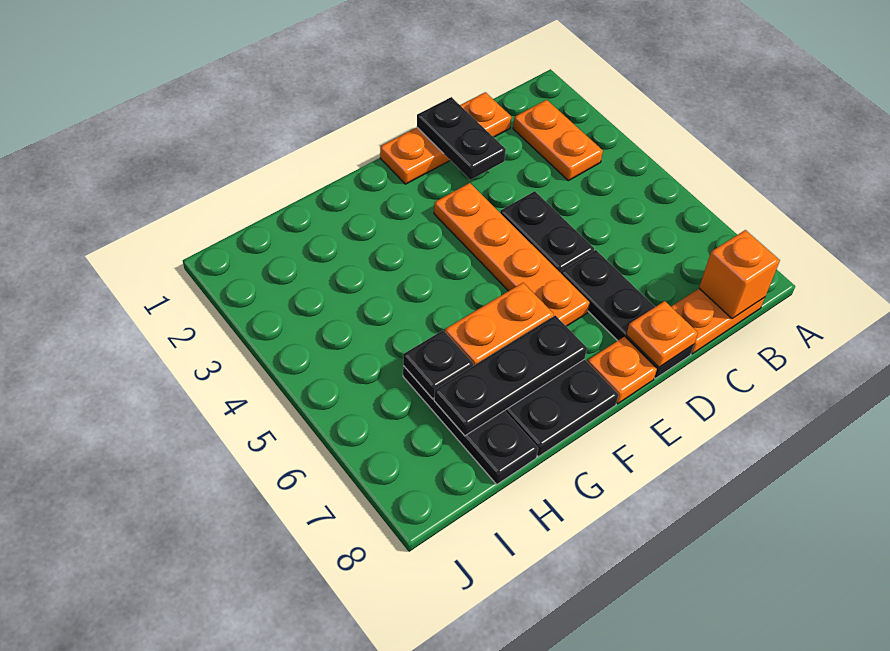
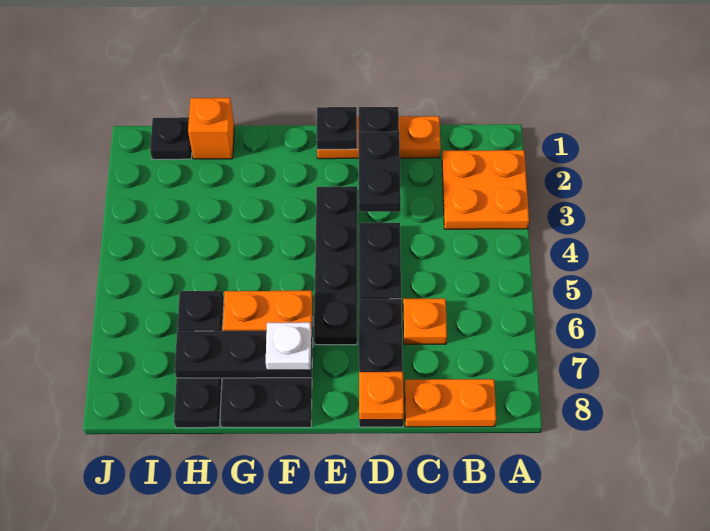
orange 1x2 plate [513,100,603,181] -> orange 2x2 plate [442,150,529,229]
orange 1x1 brick [699,230,780,319] -> orange 1x1 brick moved to [188,98,234,159]
none -> black 1x2 plate [359,132,401,212]
none -> black 1x1 plate [317,107,357,149]
orange 1x4 plate [434,183,590,326] -> black 1x4 plate [314,186,357,345]
orange 1x1 plate [588,337,657,404] -> orange 1x1 plate moved to [403,299,447,344]
none -> white 1x1 plate [266,322,311,370]
none -> black 1x1 plate [150,117,192,159]

